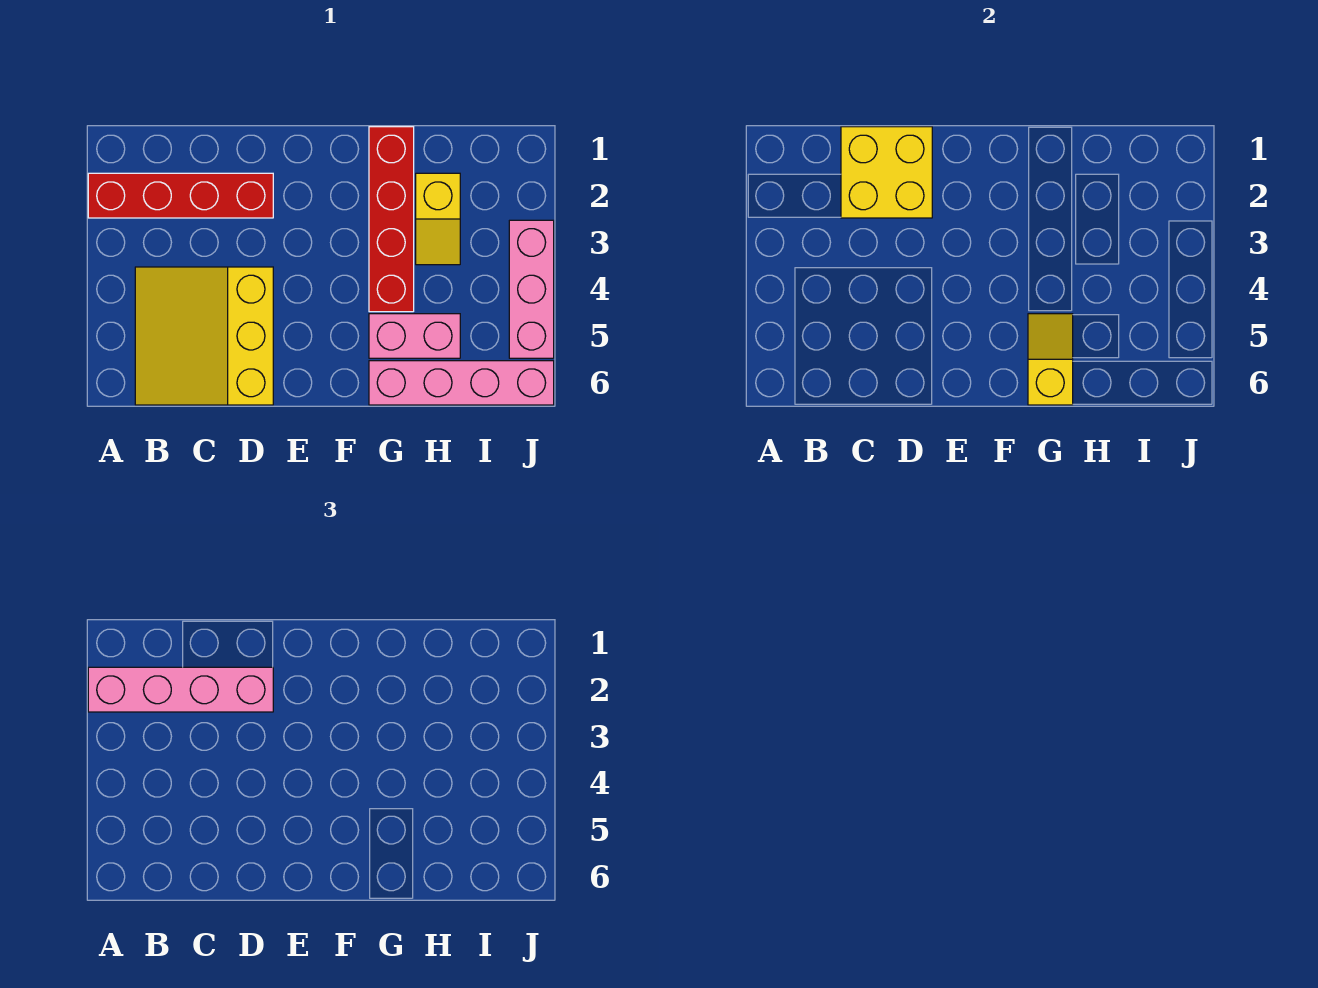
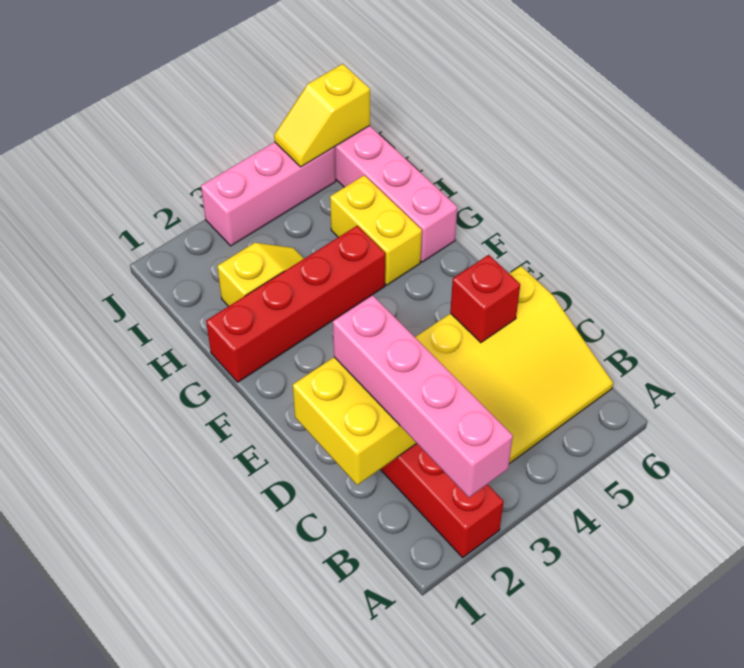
none -> red 1x1 brick [450,255,520,343]
pink 1x2 brick [369,314,460,358] -> yellow 1x2 brick [330,175,422,285]
yellow 1x2 slope [1028,314,1073,405] -> yellow 1x2 slope moved to [274,64,370,167]

